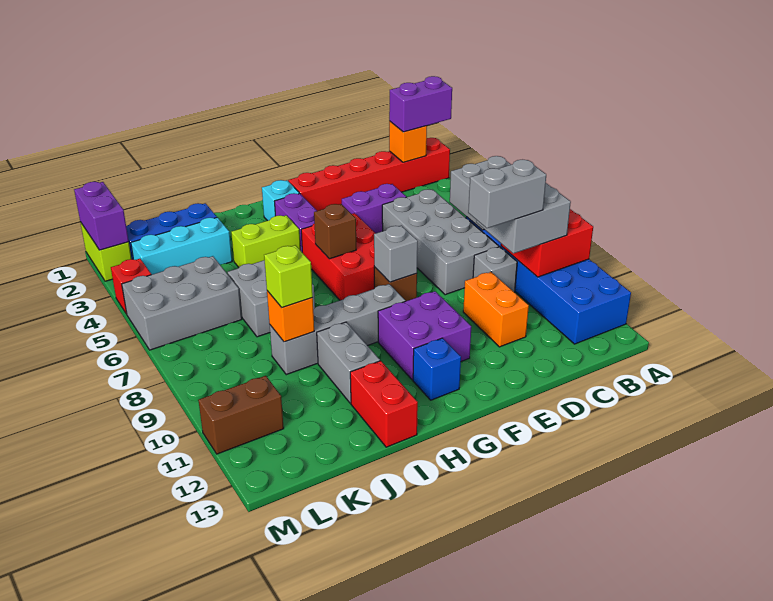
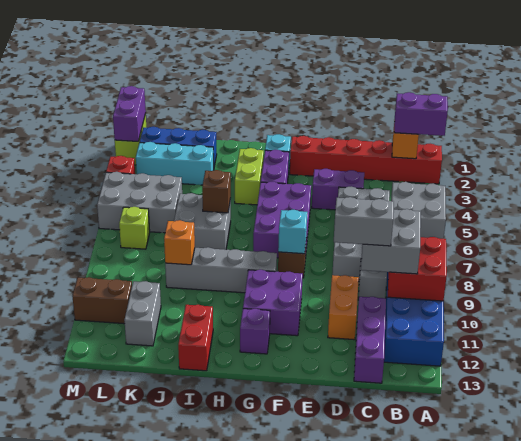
none -> purple 1x3 brick [354,297,386,383]
red 2x3 brick [301,213,375,300] -> purple 2x3 brick [253,182,311,258]
grey 1x1 brick [374,225,418,282] -> cyan 1x1 brick [278,210,307,254]
brown 1x1 brick [314,204,356,259] -> brown 1x1 brick moved to [202,170,231,213]
blue 1x1 brick [413,338,461,400] -> purple 1x1 brick [240,309,270,354]
lime 1x2 brick [231,215,300,267] -> lime 1x2 brick turned to [235,148,264,205]
grey 1x2 brick [317,322,380,403] -> grey 1x2 brick moved to [124,281,161,346]
lime 1x1 brick [264,245,313,308] -> lime 1x1 brick moved to [119,207,150,249]

